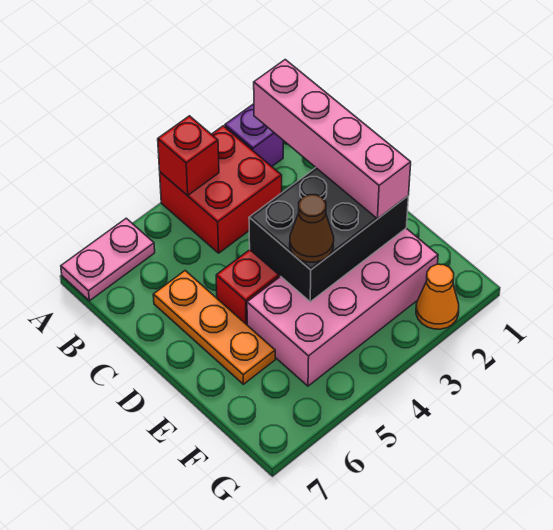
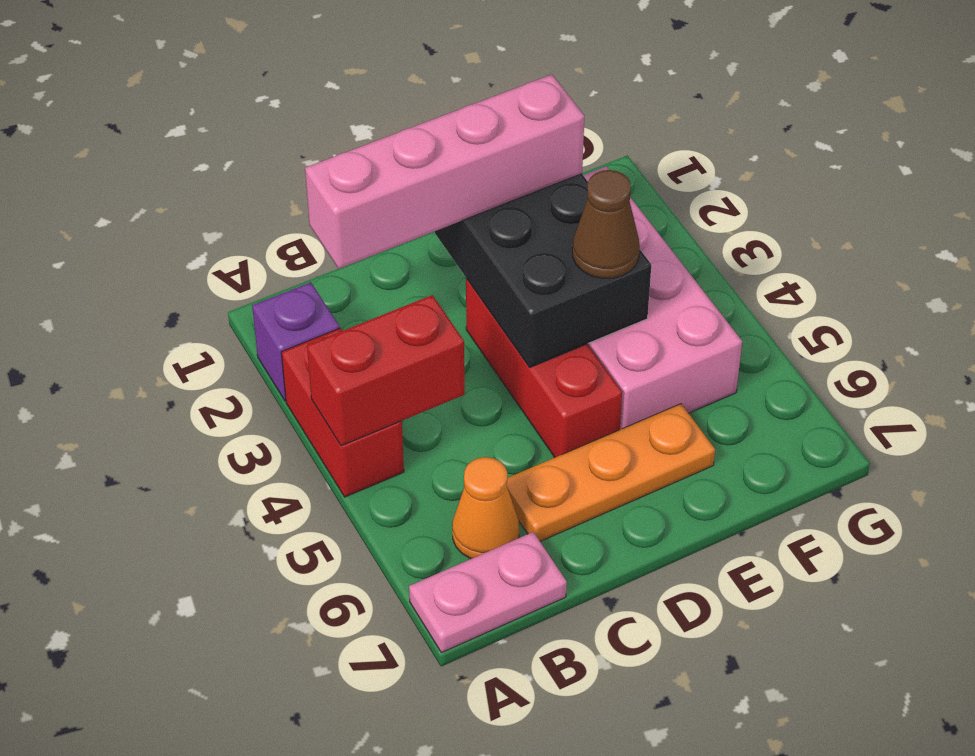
red 2x2 brick [160,126,282,253] -> red 1x2 brick [281,328,404,497]
red 1x1 brick [158,116,219,196] -> red 1x2 brick [307,295,465,446]
pink 1x2 plate [61,218,155,301] -> pink 1x2 plate turned to [409,532,567,653]
orange 1x1 cone [416,264,459,329] -> orange 1x1 cone moved to [452,457,519,559]

